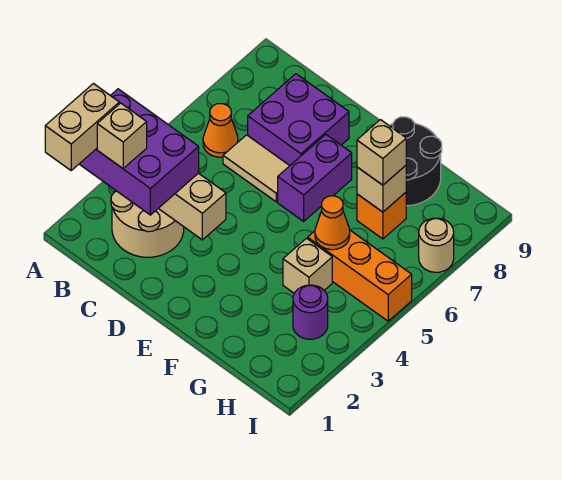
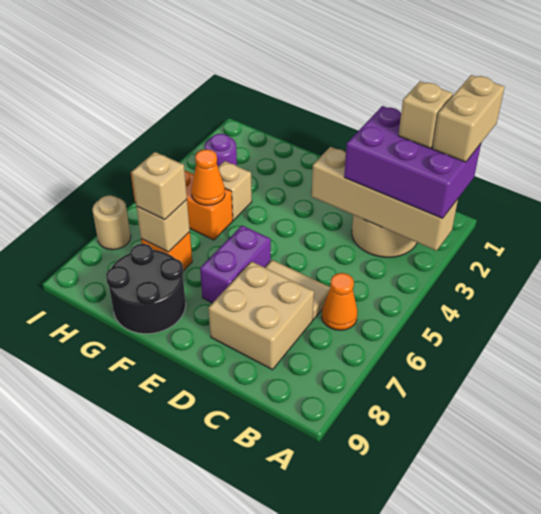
purple 2x2 brick [248,74,349,165] -> tan 2x2 brick [208,261,314,370]

